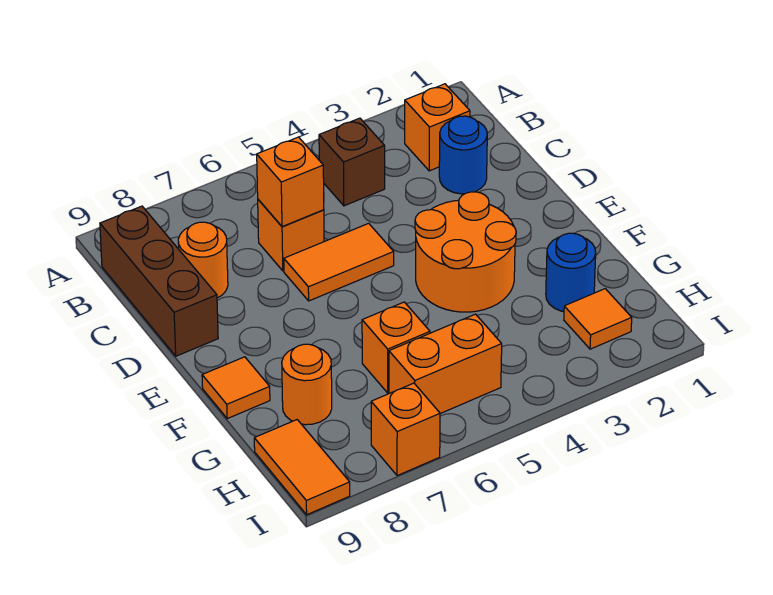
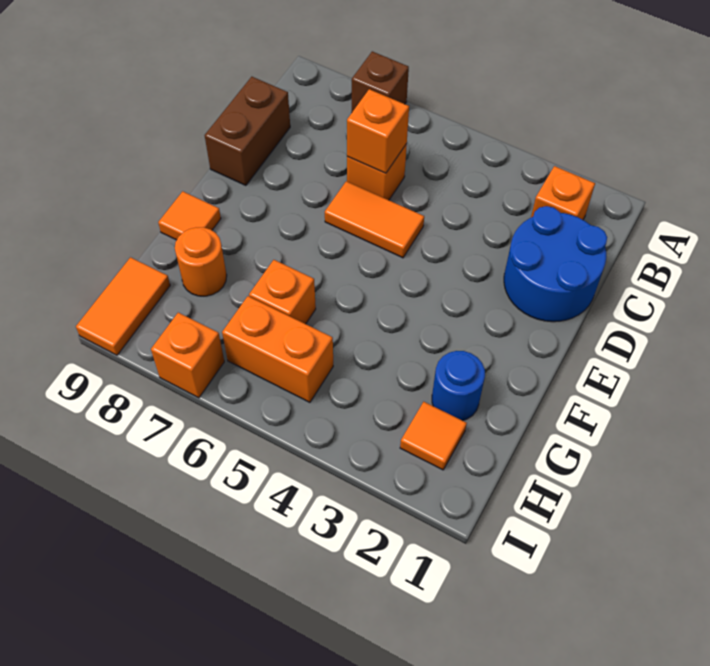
brown 1x1 brick [319,118,385,206] -> brown 1x1 brick moved to [352,51,409,112]
brown 1x3 brick [100,206,218,356] -> brown 1x2 brick [205,77,290,185]
blue 1x1 round brick [439,116,487,194] -> blue 2x2 round brick [504,206,607,322]
orange 1x1 round brick [178,222,228,298] -> none
orange 2x2 round brick [415,192,516,312] -> none

